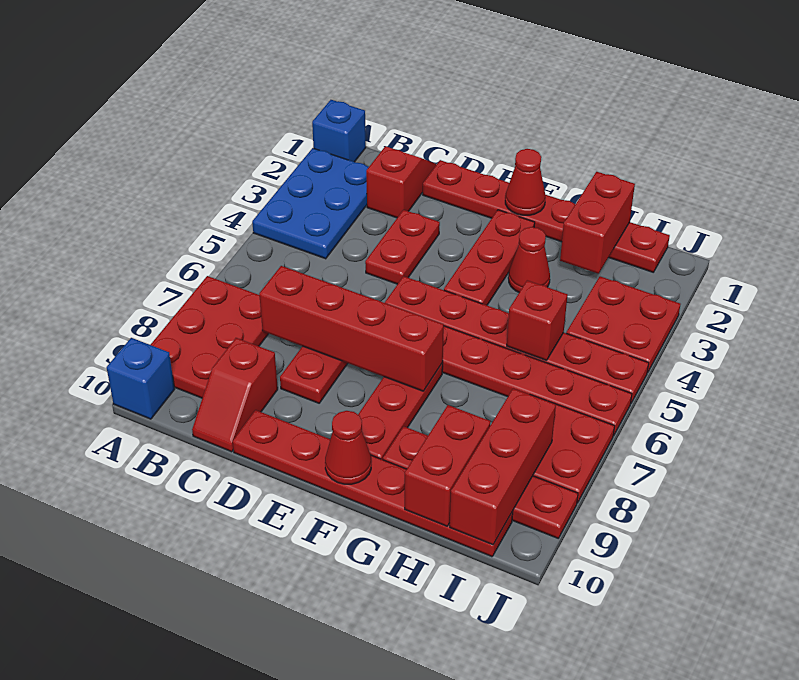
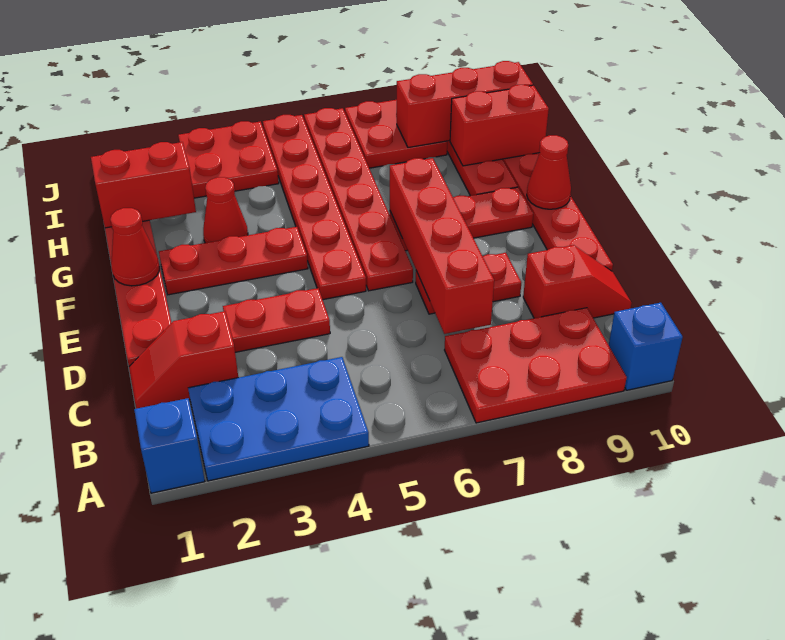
red 1x1 brick [507,280,568,360] -> none

